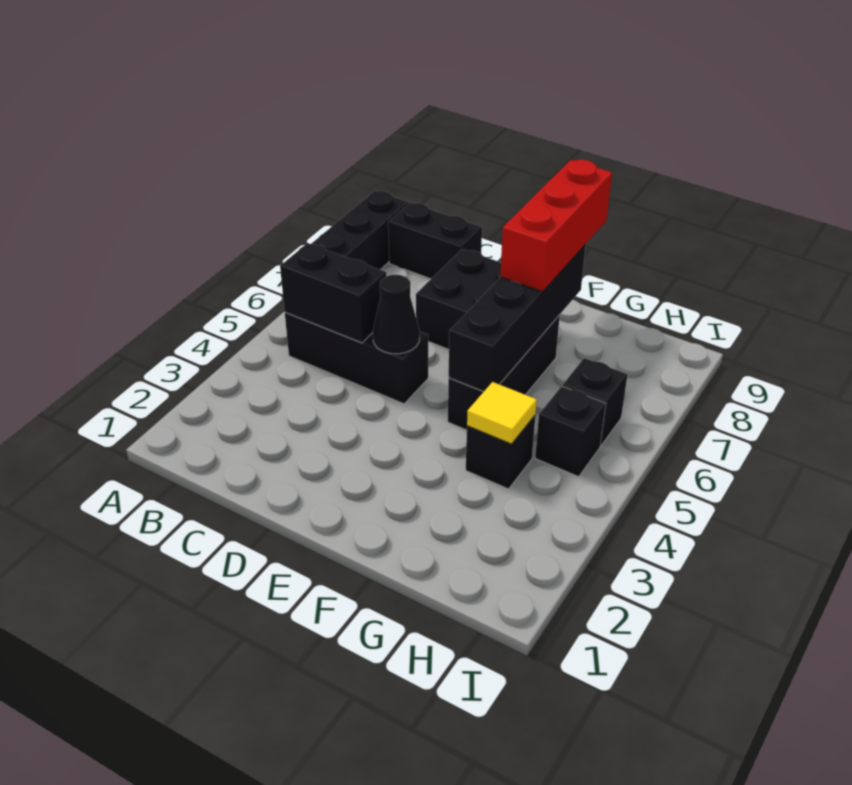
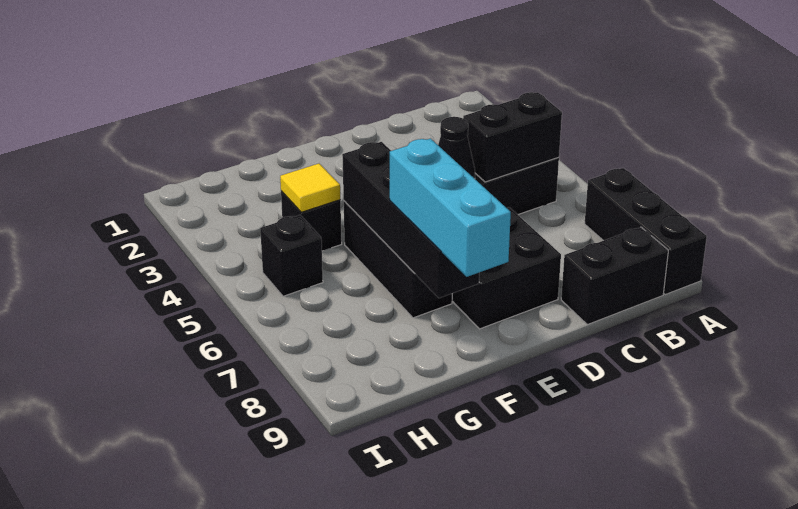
red 1x3 brick [500,160,612,292] -> cyan 1x3 brick [390,139,511,277]
black 1x1 brick [563,358,627,446] -> none

